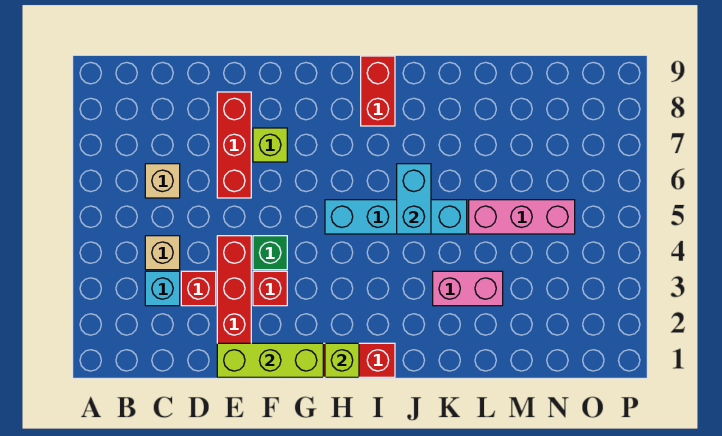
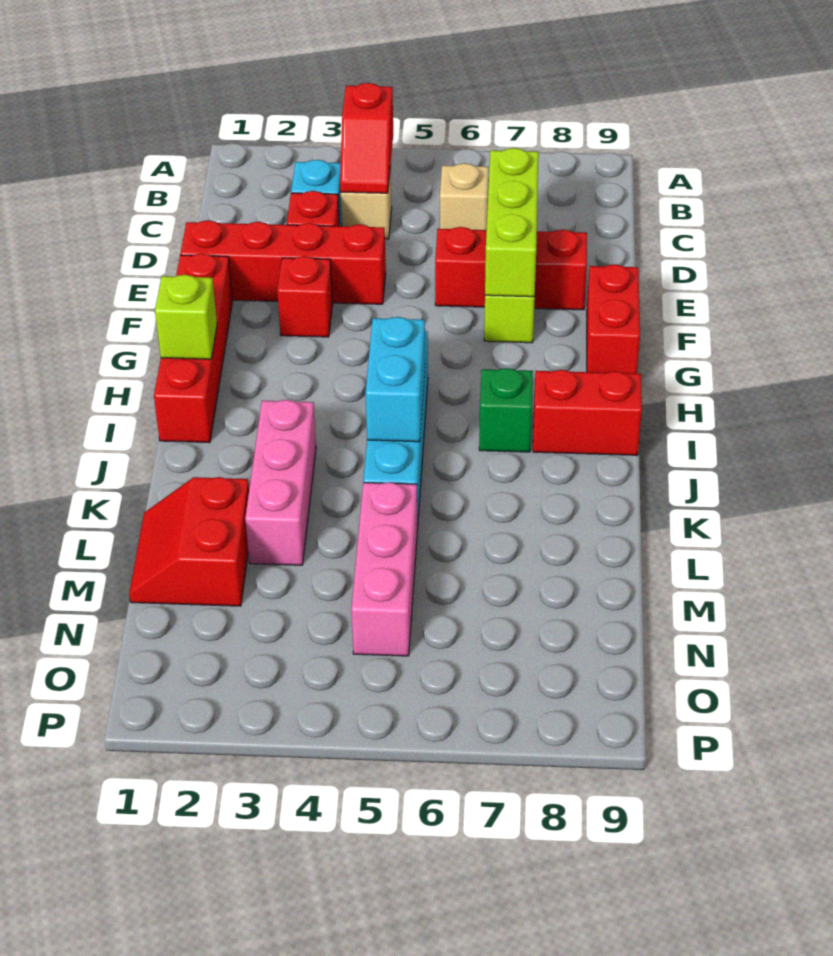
none -> red 1x2 slope [340,83,393,193]
lime 1x3 brick [217,343,323,377] -> lime 1x3 brick moved to [485,148,539,297]
green 1x1 brick [253,236,287,270] -> green 1x1 brick moved to [479,368,533,452]
none -> red 1x2 brick [587,264,640,374]
cyan 1x2 brick [397,164,431,234] -> cyan 1x2 brick turned to [365,317,425,442]
pink 1x2 brick [433,271,503,306] -> pink 1x3 brick [245,400,316,565]
none -> red 2x2 slope [129,477,249,606]

